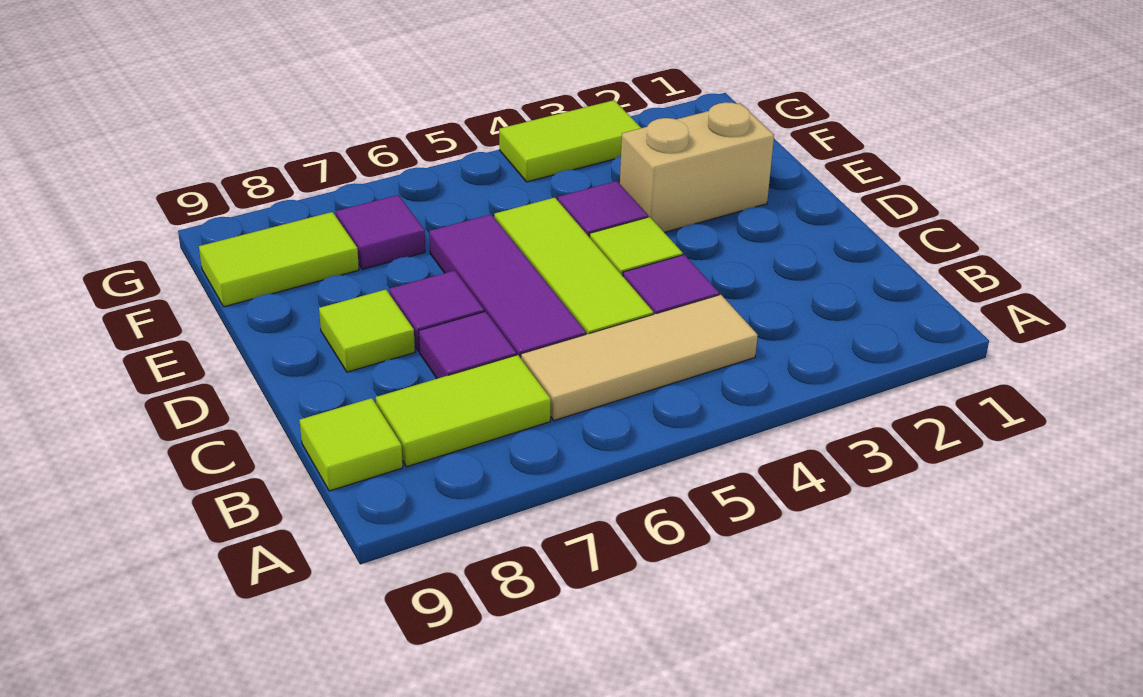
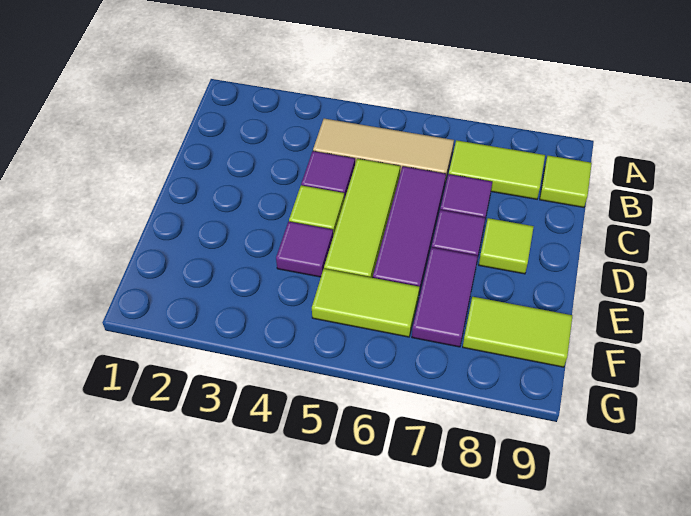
tan 1x2 brick [620,102,774,232] -> none
purple 1x1 tile [336,195,425,269] -> purple 1x2 tile [412,247,478,347]
lime 1x2 tile [499,100,641,182] -> lime 1x2 tile moved to [312,269,419,337]

